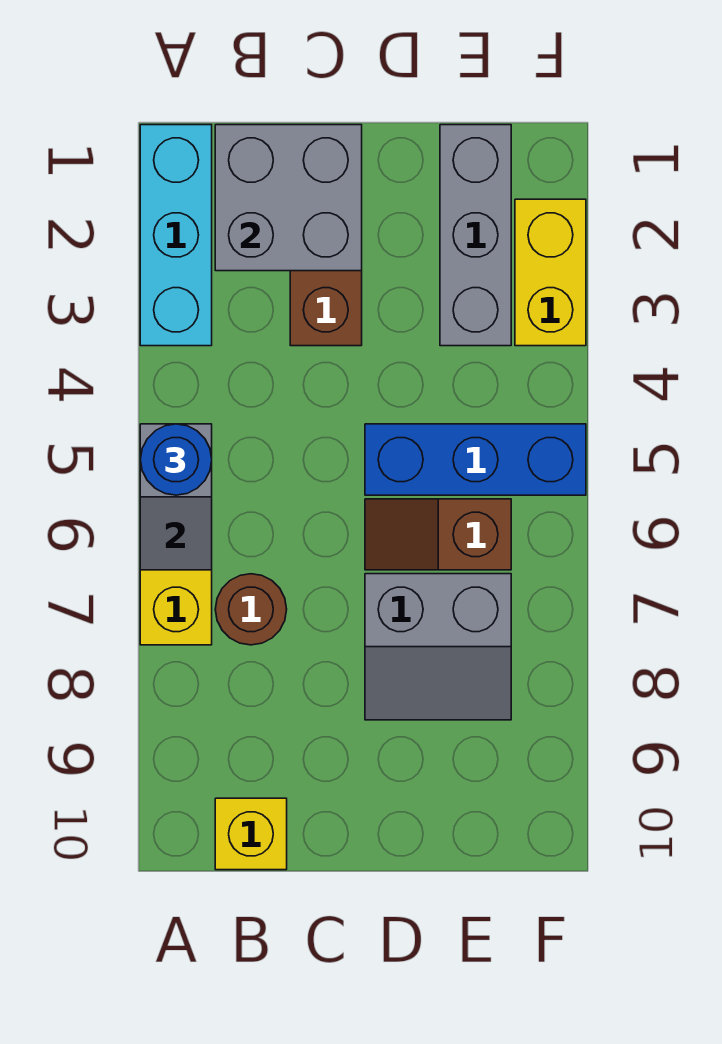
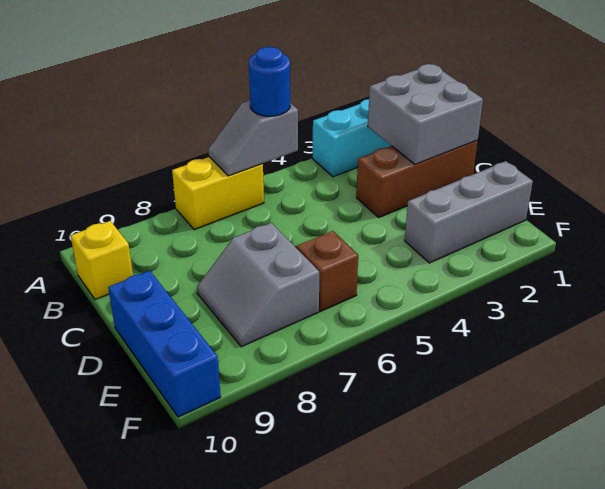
brown 1x1 round brick [215,574,287,645] -> none
blue 1x3 brick [365,424,586,495] -> blue 1x3 brick moved to [108,271,221,417]
yellow 1x2 brick [515,199,586,346] -> none

